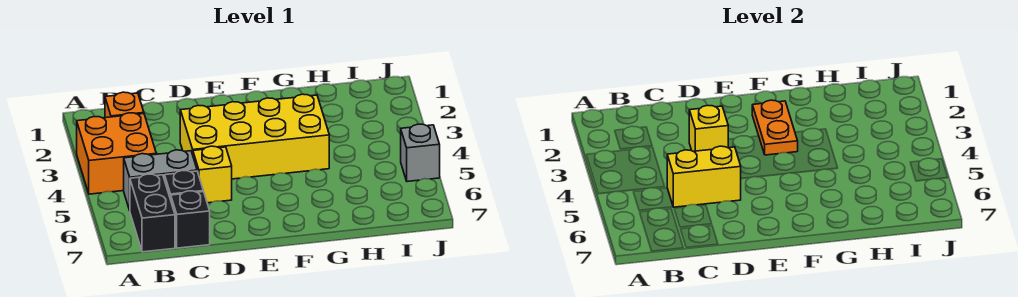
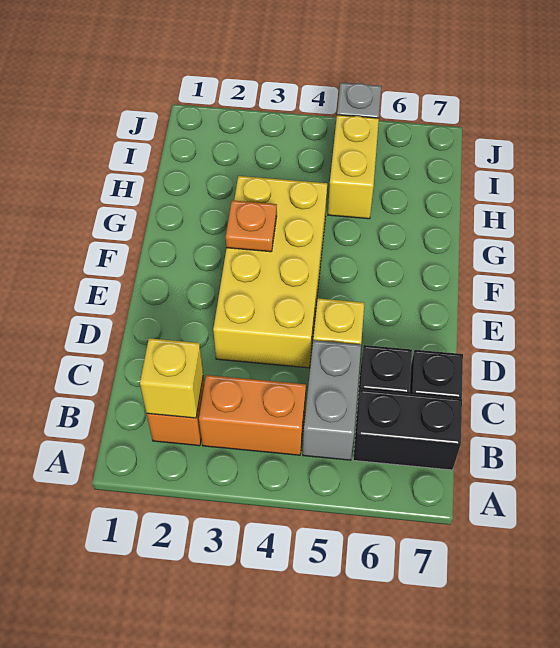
orange 2x2 brick [77,113,156,194] -> orange 1x2 brick [199,375,306,455]
yellow 1x2 brick [667,146,741,207] -> yellow 1x2 brick moved to [328,115,379,219]
yellow 1x1 brick [689,105,728,151] -> yellow 1x1 brick moved to [140,338,203,418]
orange 1x2 plate [752,100,798,155] -> orange 1x1 plate [226,200,277,252]

